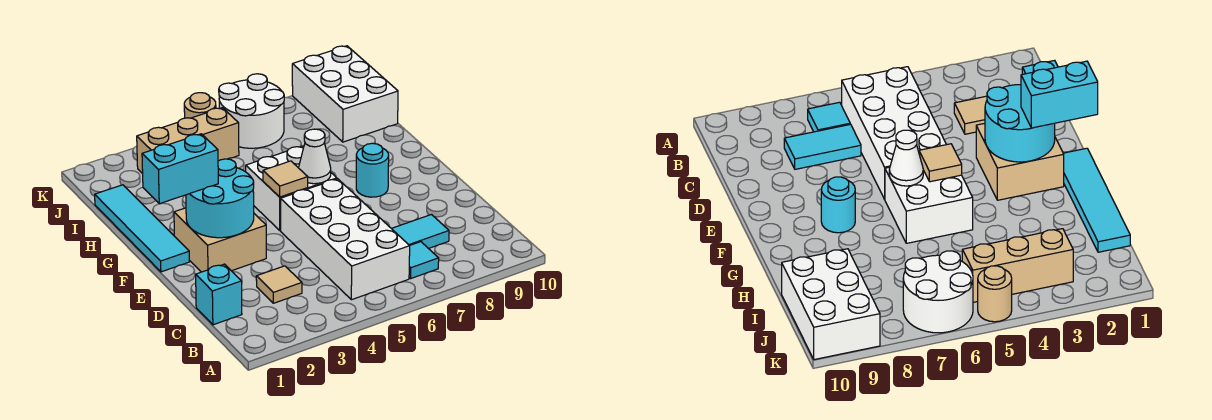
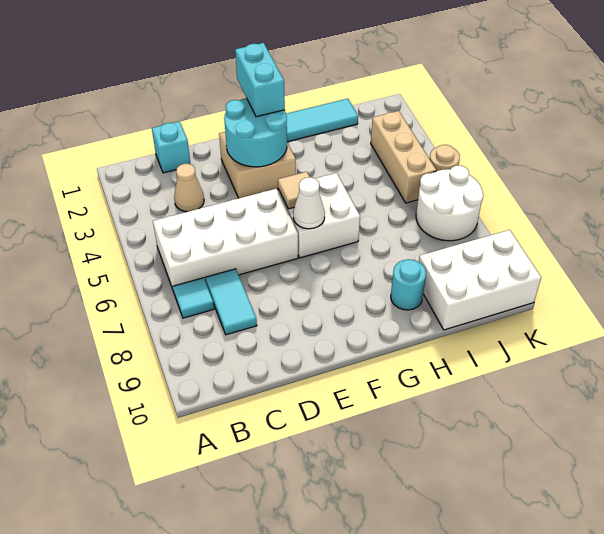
tan 1x1 tile [256,266,302,303] -> tan 1x1 cone [174,164,204,212]
cyan 1x1 round brick [356,143,389,197] -> cyan 1x1 round brick moved to [391,259,426,310]

